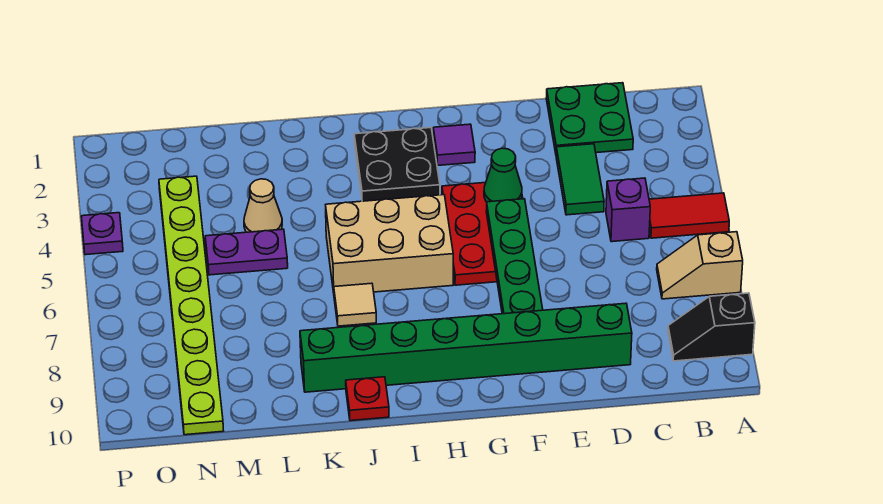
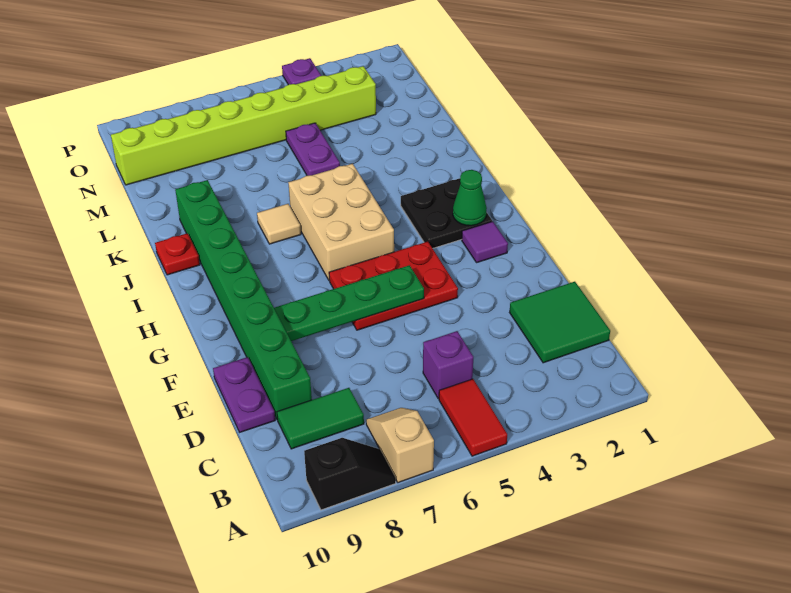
black 1x2 slope [668,293,755,361] -> black 1x2 slope turned to [304,438,396,510]
green 2x2 plate [546,83,633,153] -> green 2x2 tile [510,282,610,363]
green 1x2 tile [556,144,604,215] -> green 1x2 tile moved to [277,388,364,449]
none -> purple 1x2 plate [213,357,275,432]
green 1x1 cone [484,148,522,202] -> green 1x1 cone moved to [453,170,487,226]
tan 1x1 cone [244,179,282,232] -> none
lime 1x8 plate [159,176,223,435] -> lime 1x8 brick [111,66,376,185]

